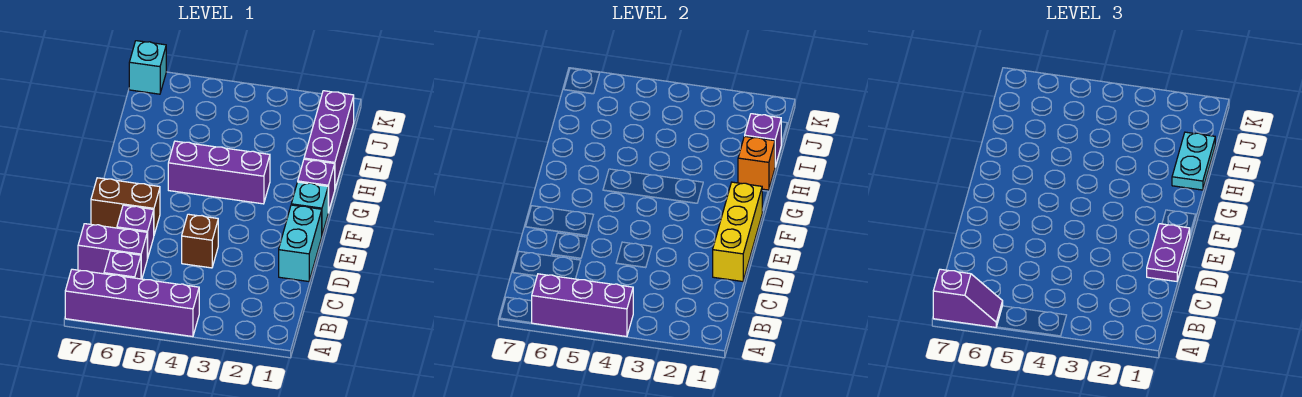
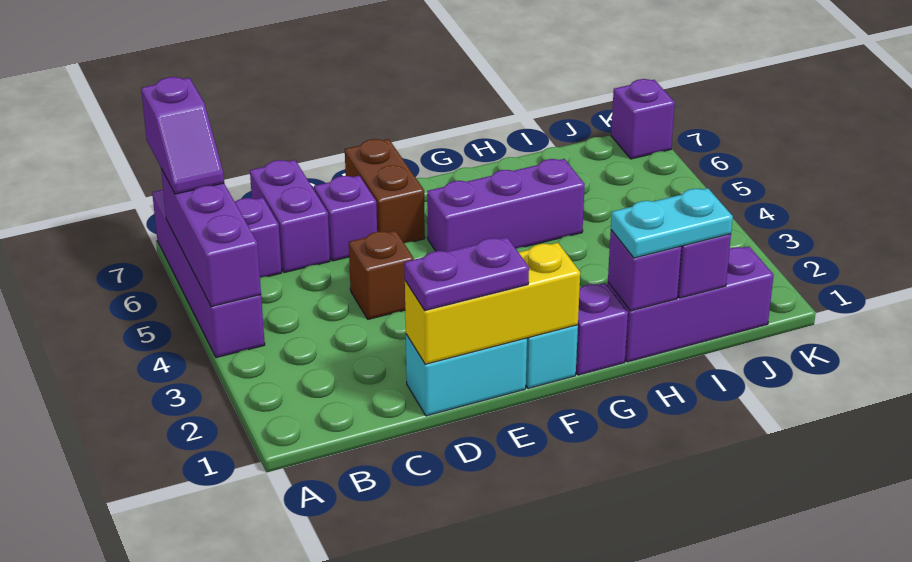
purple 1x3 brick [168,141,270,204] -> purple 1x3 brick turned to [427,159,585,252]
orange 1x1 brick [738,136,775,190] -> purple 1x1 brick [608,230,682,311]
cyan 1x1 brick [129,41,166,94] -> purple 1x1 brick [611,79,675,159]

